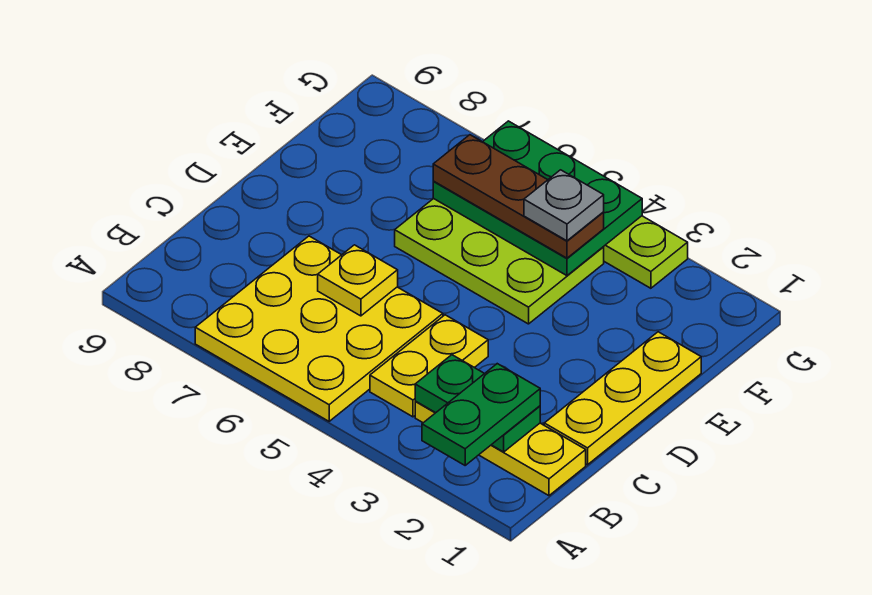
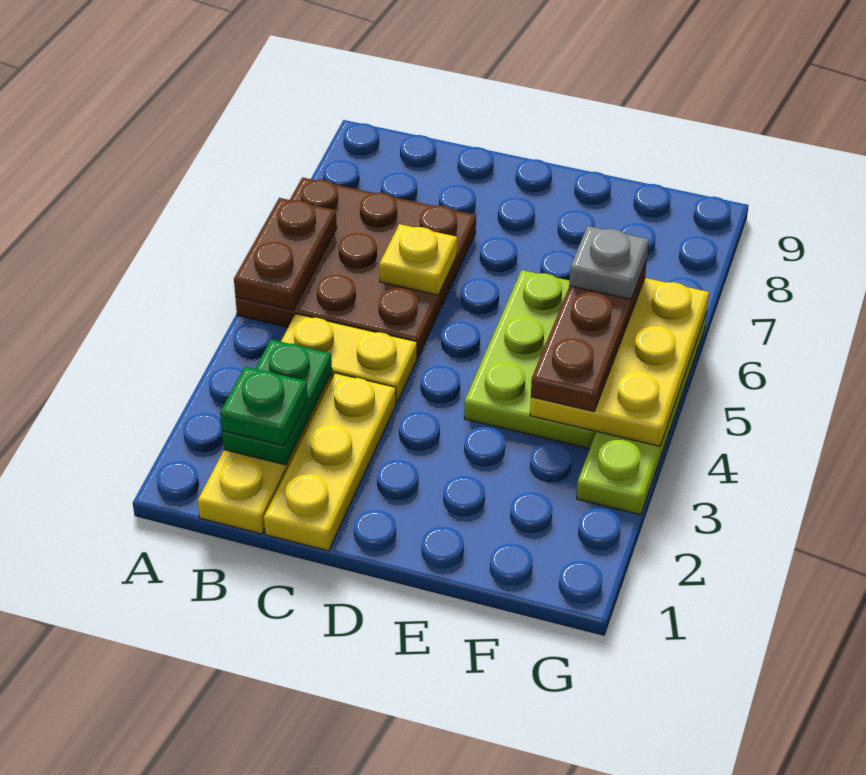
green 1x2 plate [422,364,540,465] -> green 1x1 plate [220,367,308,446]
yellow 3x3 plate [195,236,443,421] -> brown 3x3 plate [236,177,476,358]
none -> brown 1x2 plate [234,198,337,310]
yellow 1x3 plate [544,332,701,465] -> yellow 1x3 plate turned to [264,373,396,551]
green 2x3 plate [433,121,642,276] -> yellow 2x3 plate [530,278,709,446]
grey 1x1 plate [524,170,604,241] -> grey 1x1 plate moved to [569,226,649,300]

